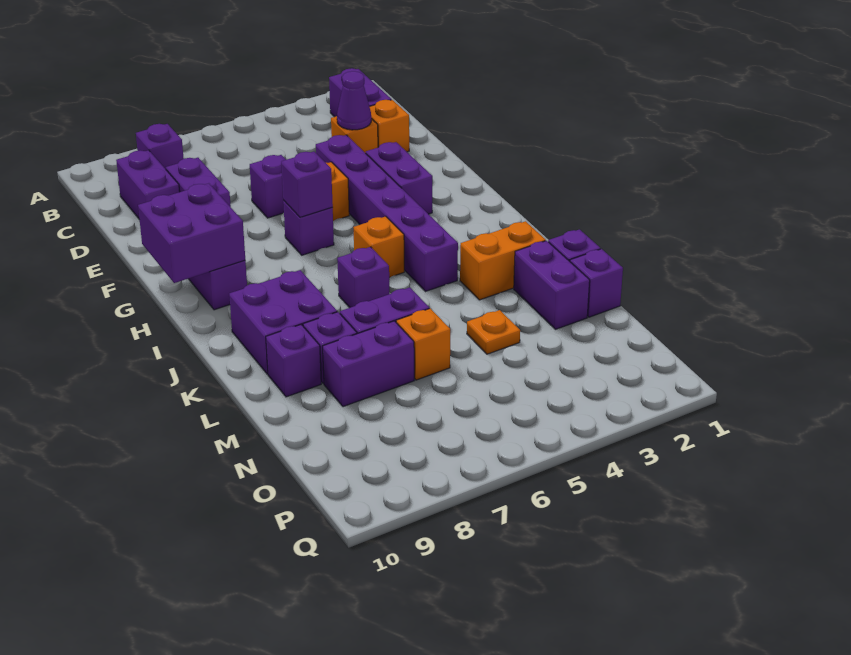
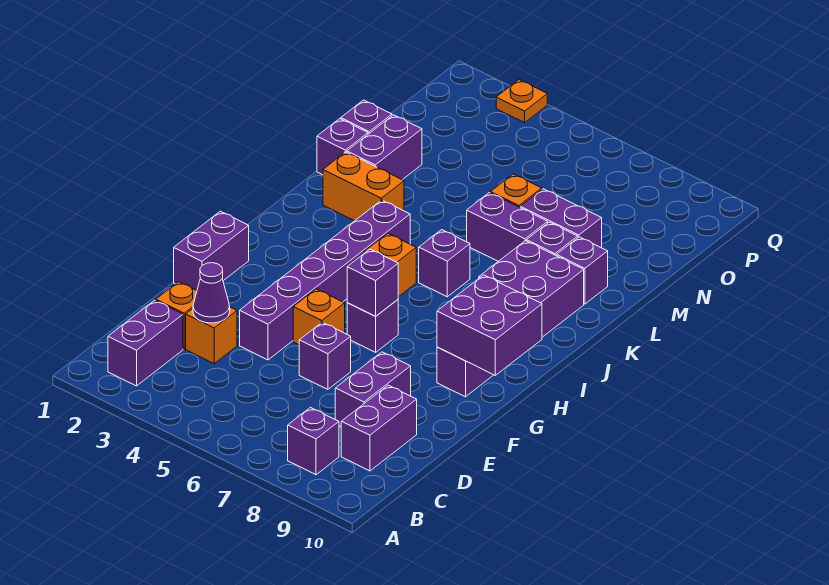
purple 1x2 brick [366,142,432,214] -> purple 1x2 brick moved to [174,211,249,290]
orange 1x1 plate [467,310,520,354] -> orange 1x1 plate moved to [496,80,547,123]

